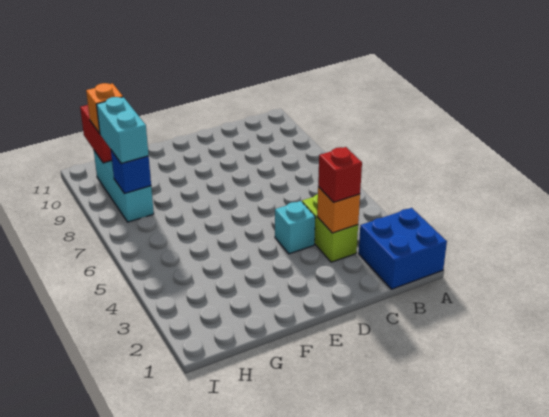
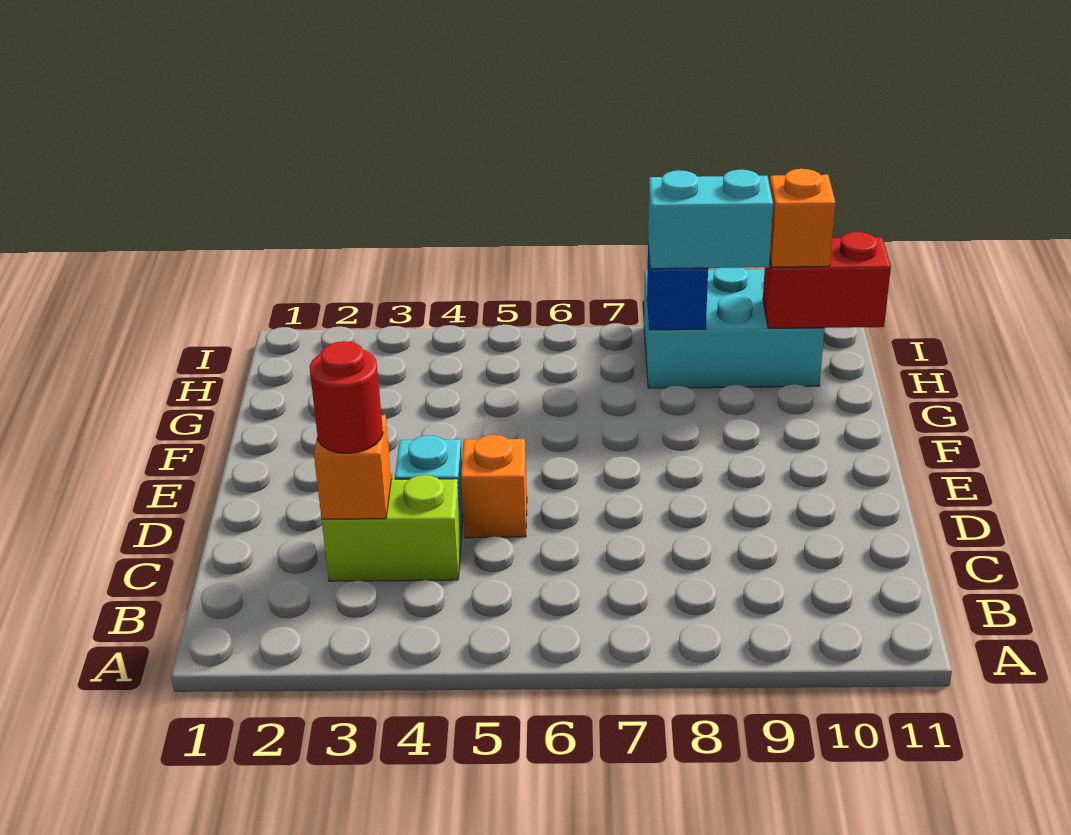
blue 2x2 brick [359,208,447,289] -> none
red 1x1 brick [318,147,362,202] -> red 1x1 round brick [310,341,383,453]
none -> orange 1x1 brick [461,435,527,538]
cyan 1x3 brick [94,151,154,222] -> cyan 2x3 brick [644,268,825,388]

